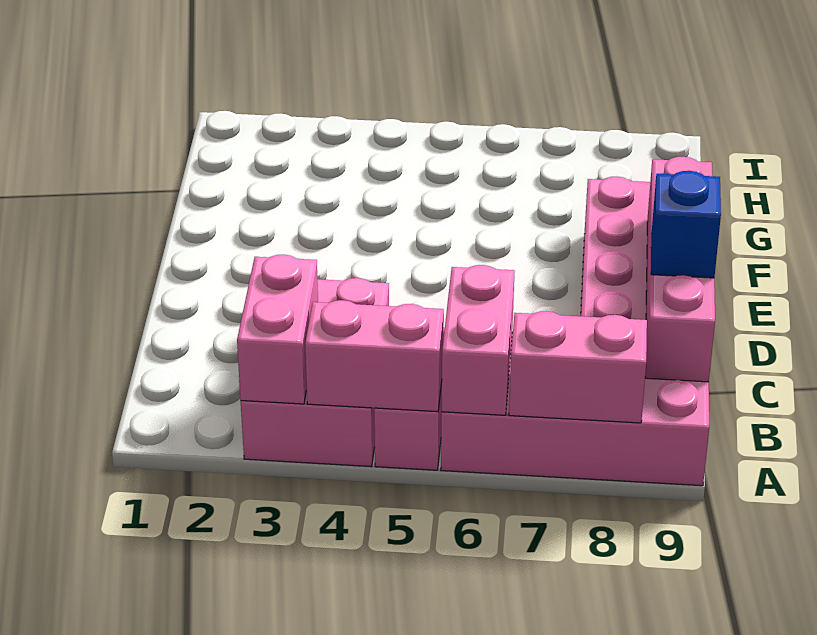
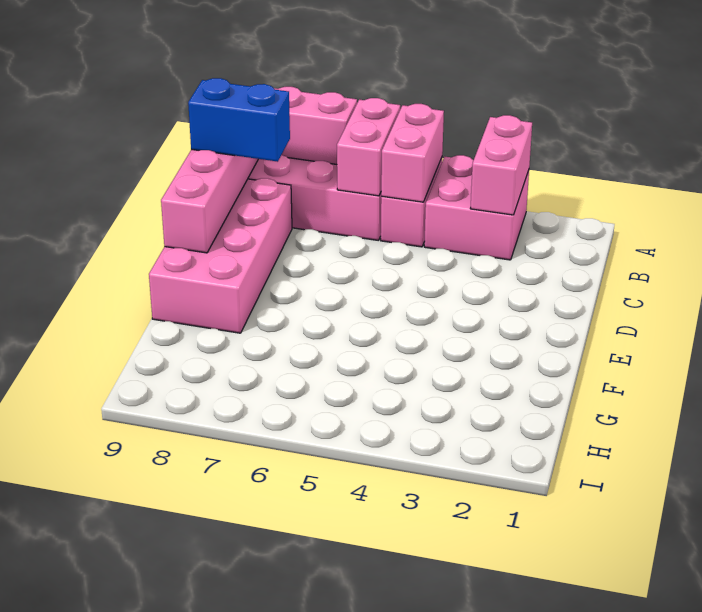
pink 2x3 brick [241,278,389,467] -> pink 2x2 brick [424,155,529,260]
pink 1x2 brick [305,300,444,412] -> pink 1x2 brick turned to [381,104,444,202]
blue 1x1 brick [651,171,721,278] -> blue 1x2 brick [188,78,290,162]

